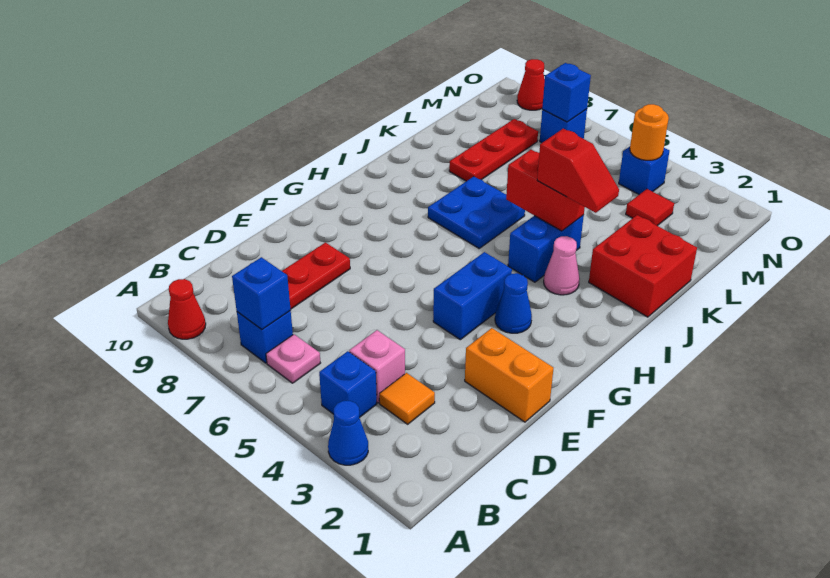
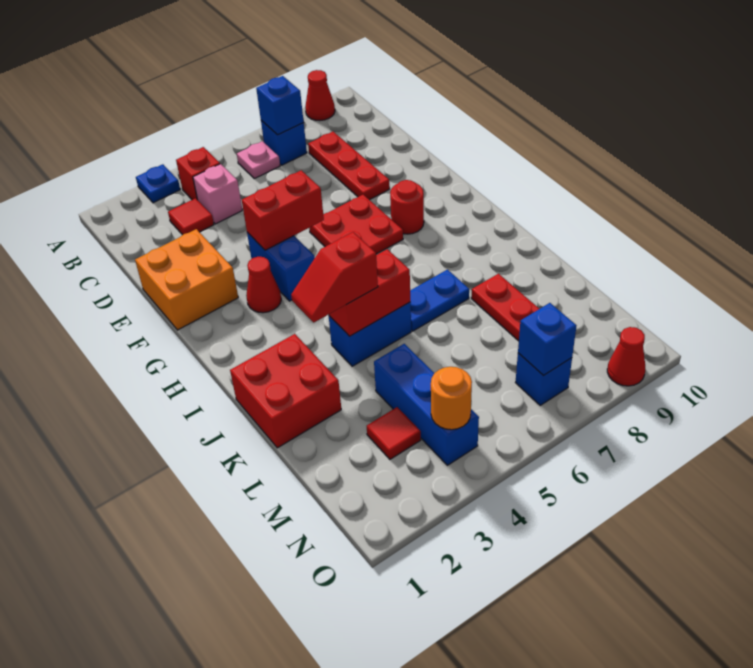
blue 1x1 cone [328,401,368,465] -> blue 1x1 plate [136,164,180,203]
blue 1x1 brick [319,351,377,418] -> red 1x1 brick [176,147,220,200]
orange 1x1 tile [379,373,435,424] -> red 1x1 tile [168,198,214,235]
orange 1x2 brick [465,328,554,422] -> orange 2x2 brick [135,229,238,330]
none -> red 1x2 brick [242,170,324,250]
none -> red 2x2 plate [309,195,403,254]
blue 1x1 cone [495,273,532,333] -> red 1x1 cone [246,257,281,313]
none -> red 1x1 round brick [390,180,424,234]
pink 1x1 cone [544,236,580,295] -> none
blue 1x2 brick [508,215,584,282] -> blue 1x2 brick turned to [329,302,411,366]
blue 2x2 plate [428,176,525,248] -> blue 1x2 plate [410,270,469,331]
blue 1x1 brick [619,147,669,194] -> blue 1x3 brick [374,344,479,465]

